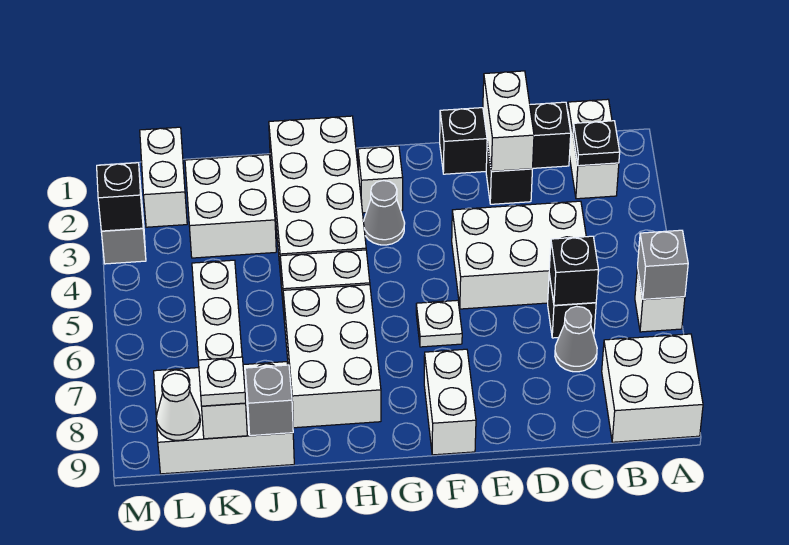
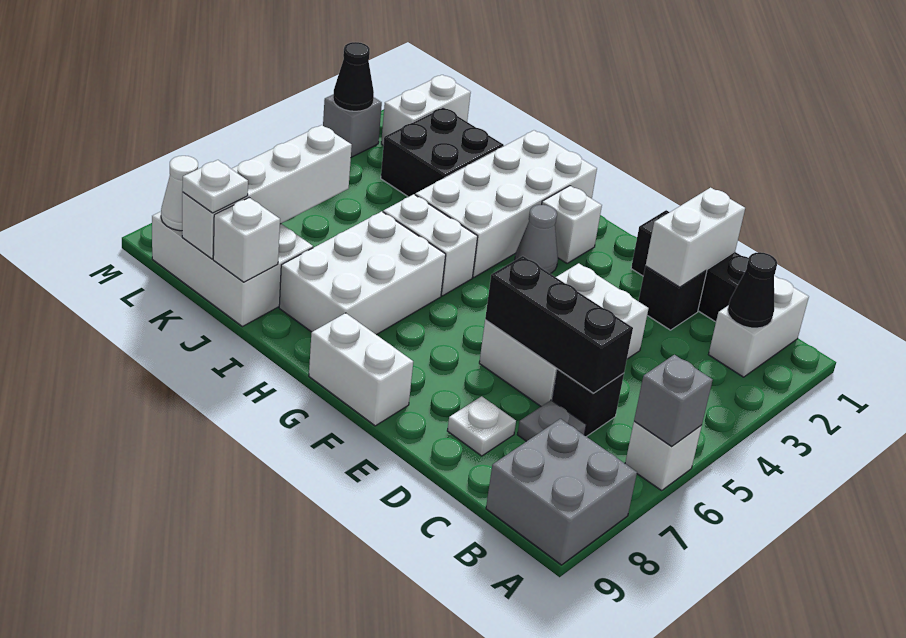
white 2x2 brick [602,334,703,442] -> grey 2x2 brick [486,419,637,565]
black 1x1 plate [573,121,620,166] -> black 1x1 cone [728,252,777,328]
white 2x3 brick [452,201,586,309] -> white 2x3 brick turned to [479,263,649,406]
black 1x1 brick [549,236,598,305] -> black 1x3 brick [485,256,633,393]
grey 1x1 cone [555,306,597,372] -> grey 1x1 plate [517,400,586,441]
white 1x1 plate [416,300,462,347] -> white 1x1 plate moved to [447,396,516,456]
white 1x2 brick [424,349,476,455] -> white 1x2 brick turned to [309,313,413,426]
white 2x2 brick [185,155,276,258] -> black 2x2 brick [381,107,504,197]
grey 1x1 brick [245,365,293,436] -> white 1x1 brick [213,198,280,282]
black 1x1 brick [97,163,143,231] -> black 1x1 cone [333,42,374,111]

